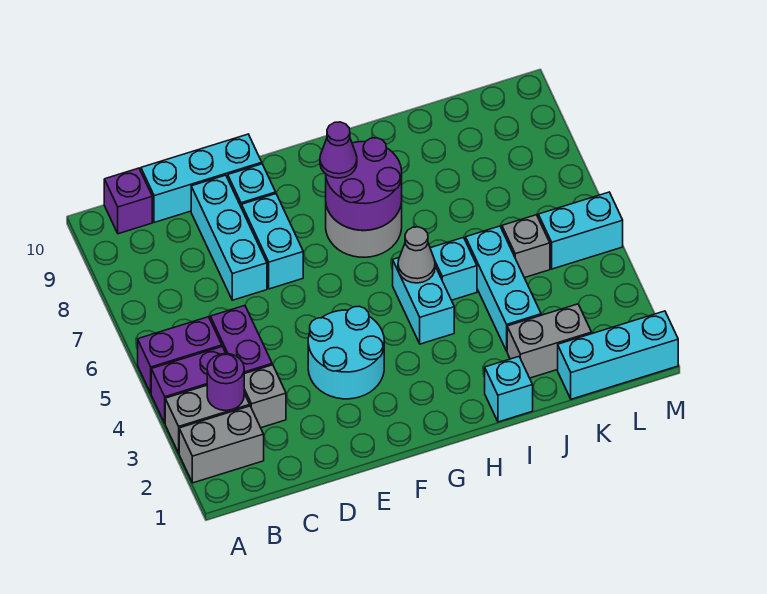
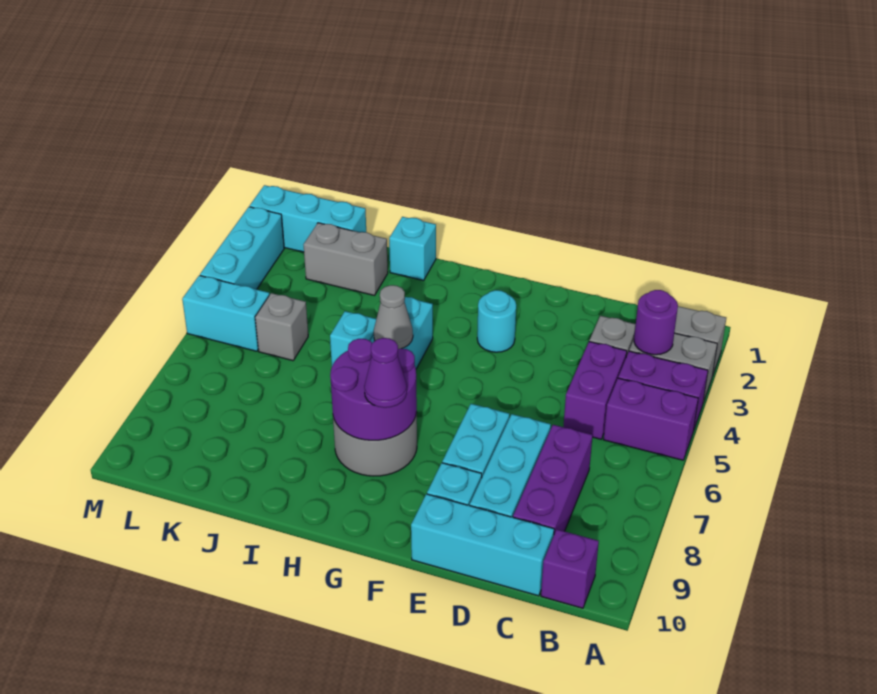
none -> purple 1x3 brick [513,425,592,534]
cyan 2x2 round brick [308,306,384,399] -> cyan 1x1 round brick [477,290,516,352]
cyan 1x3 brick [466,226,541,351] -> cyan 1x3 brick moved to [200,207,284,289]

